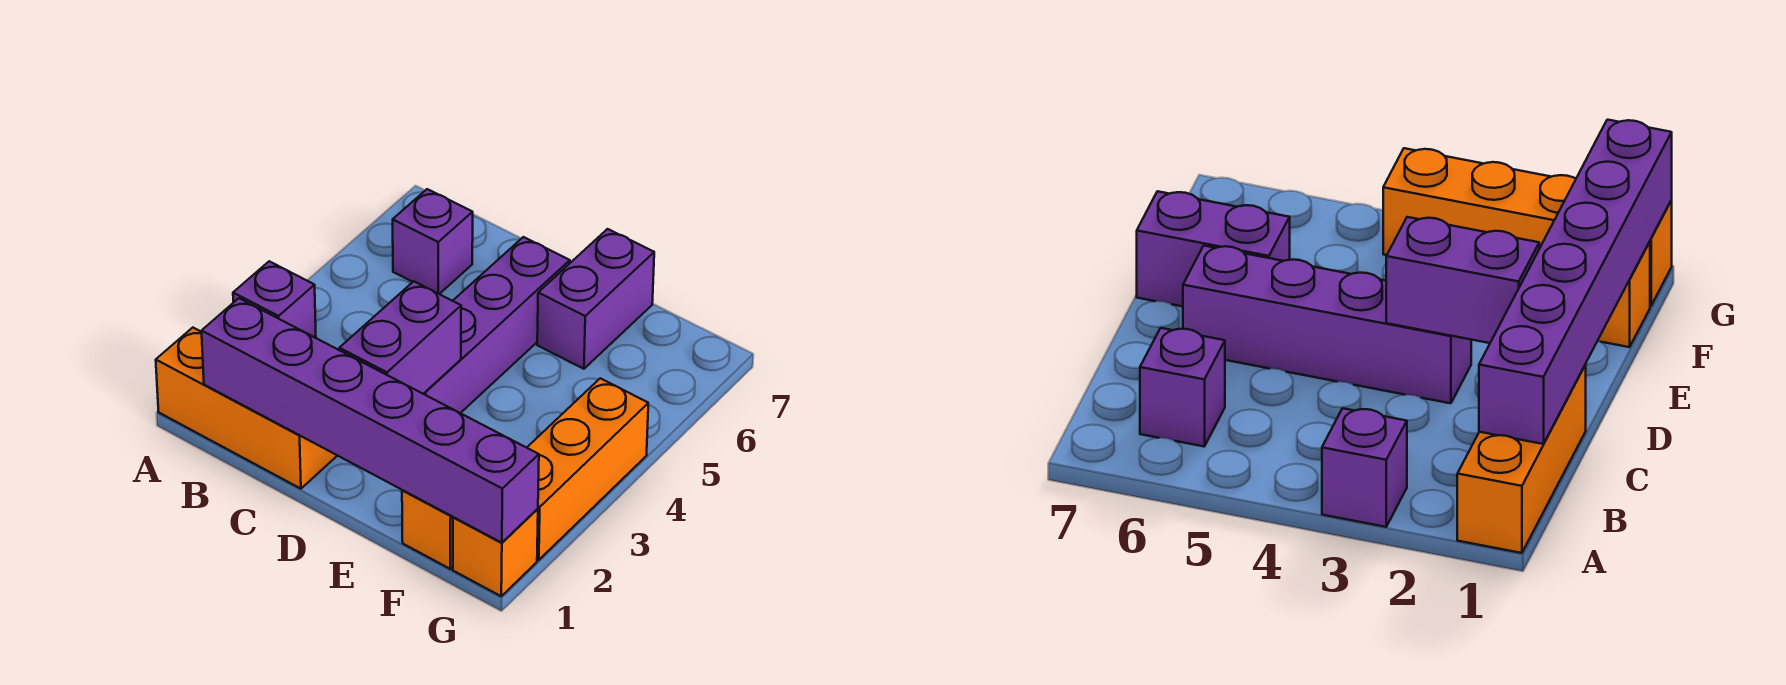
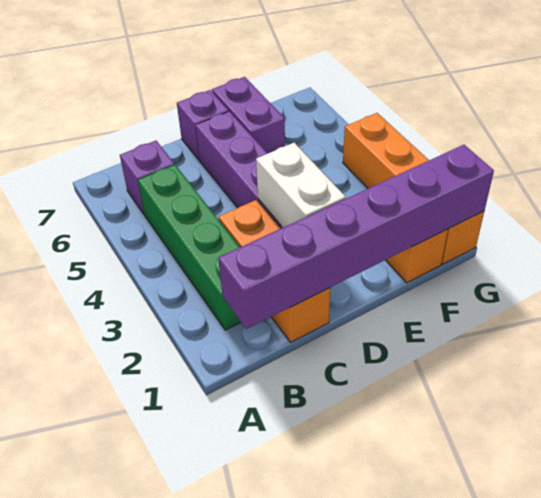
orange 1x3 brick [156,328,337,489] -> orange 1x3 brick turned to [218,200,330,342]
purple 1x1 brick [233,261,316,338] -> purple 1x1 brick moved to [177,90,229,160]
none -> green 1x4 brick [138,165,241,330]
purple 1x2 brick [339,281,461,394] -> white 1x2 brick [256,143,346,227]

